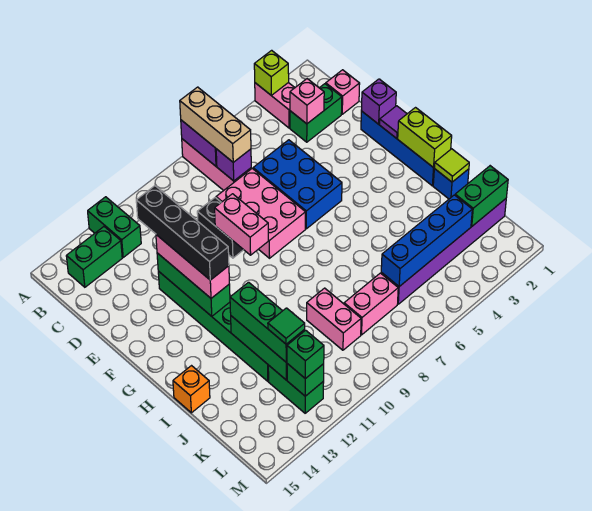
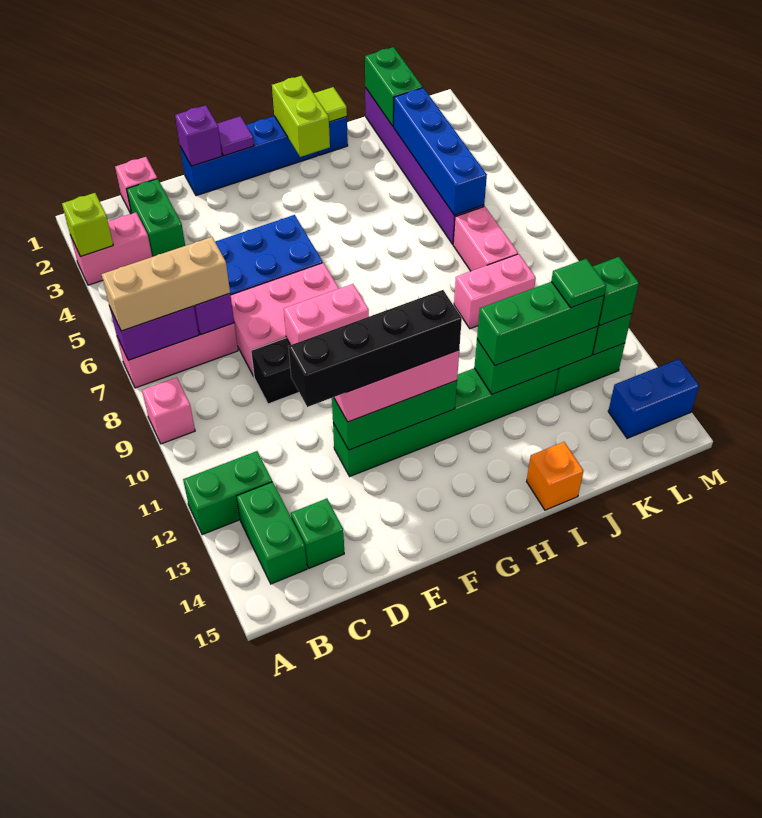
pink 1x1 brick [290,79,324,124] -> pink 1x1 brick moved to [142,377,195,444]
none -> green 1x1 brick [291,499,344,568]
lime 1x2 brick [398,108,452,168] -> lime 1x2 brick turned to [272,76,330,157]
none -> blue 1x2 brick [608,359,699,438]

